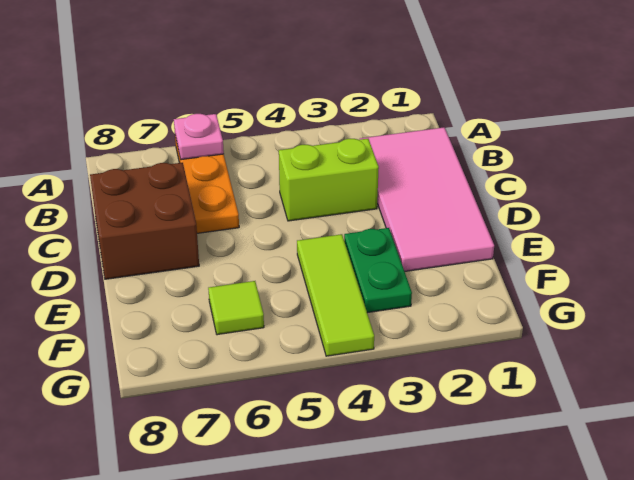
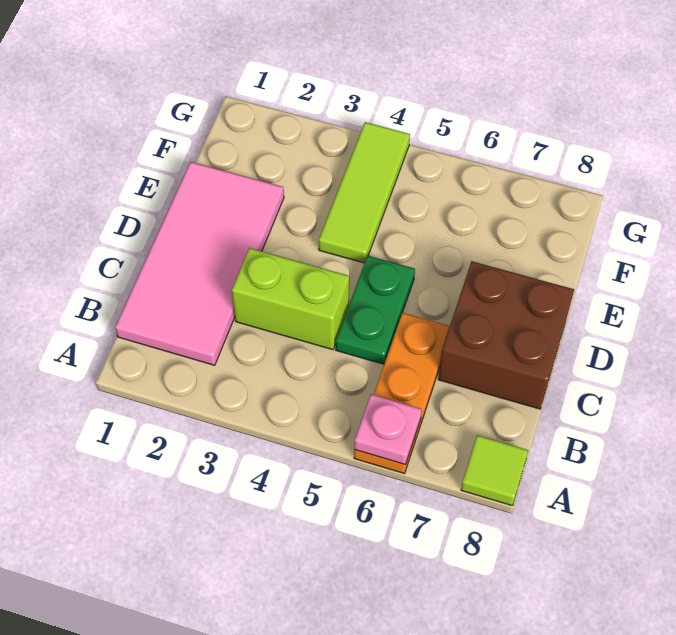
green 1x2 plate [344,228,412,313] -> green 1x2 plate moved to [336,256,415,364]
lime 1x1 tile [208,281,264,335] -> lime 1x1 tile moved to [461,435,528,506]

